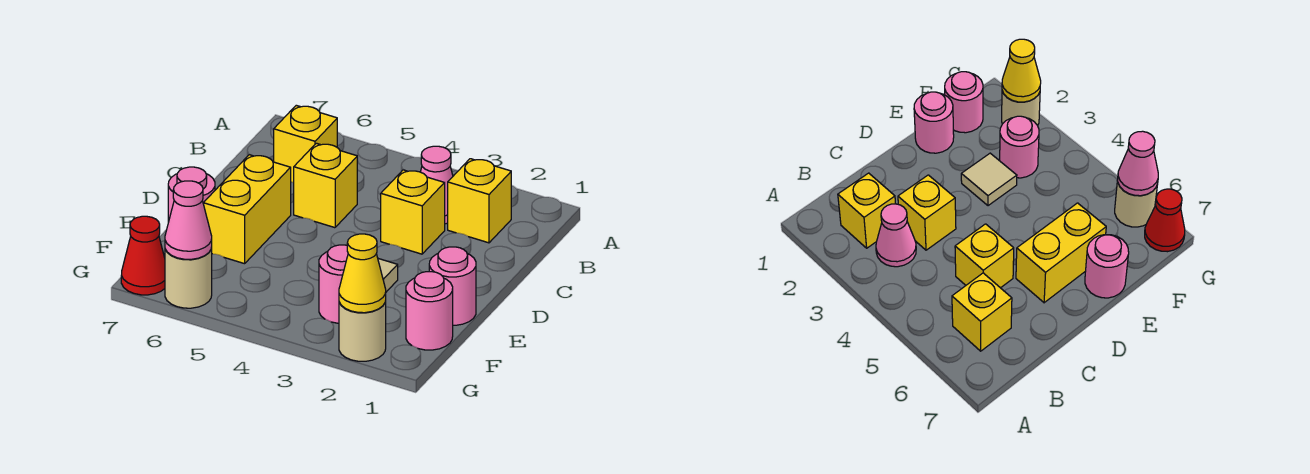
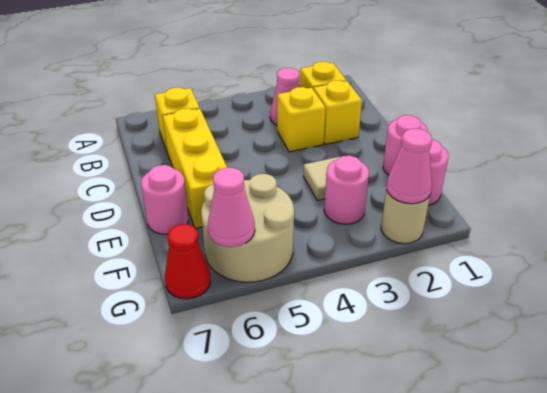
yellow 1x1 brick [294,143,357,228] -> yellow 1x1 brick moved to [314,80,362,144]
yellow 1x2 brick [203,155,291,264] -> yellow 1x3 brick [163,108,227,229]
yellow 1x1 cone [339,234,386,313] -> pink 1x1 cone [386,129,432,204]
tan 1x1 round brick [165,248,212,308] -> tan 2x2 round brick [201,174,294,282]

